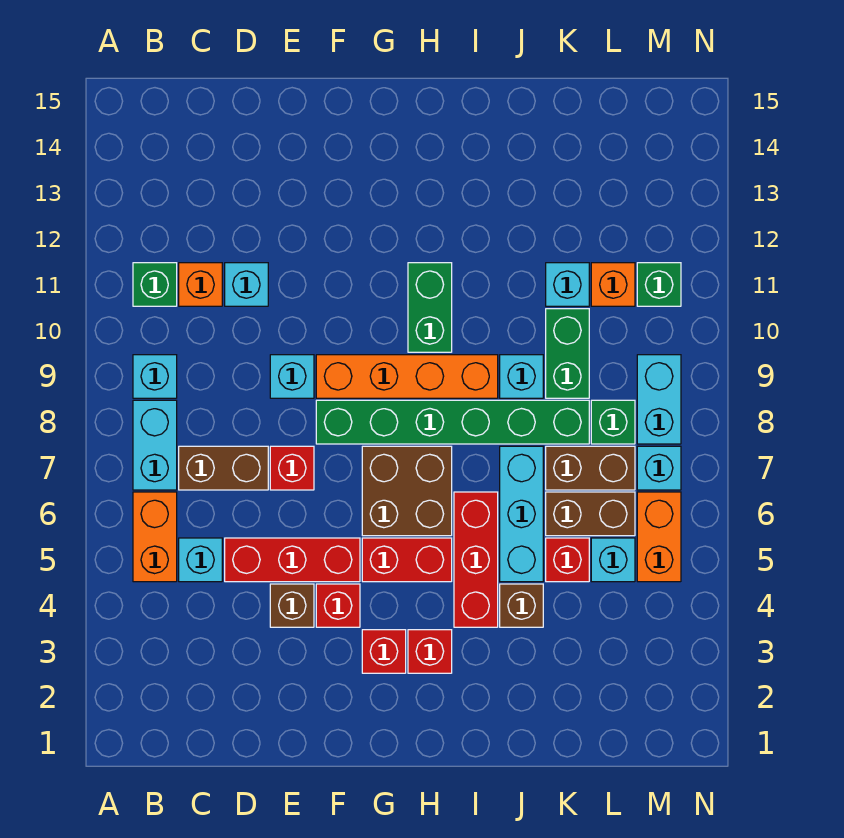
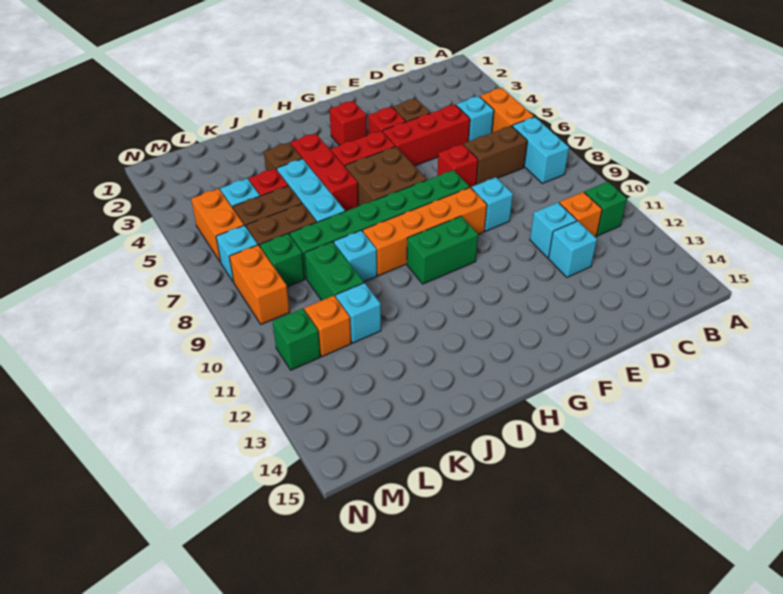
cyan 1x1 brick [133,355,177,398] -> cyan 1x1 brick moved to [548,221,597,277]
red 1x1 brick [408,630,452,673] -> none
green 1x2 brick [408,263,452,352] -> green 1x2 brick turned to [407,216,478,284]
cyan 1x2 brick [637,355,681,444] -> orange 1x2 brick [229,245,290,324]

